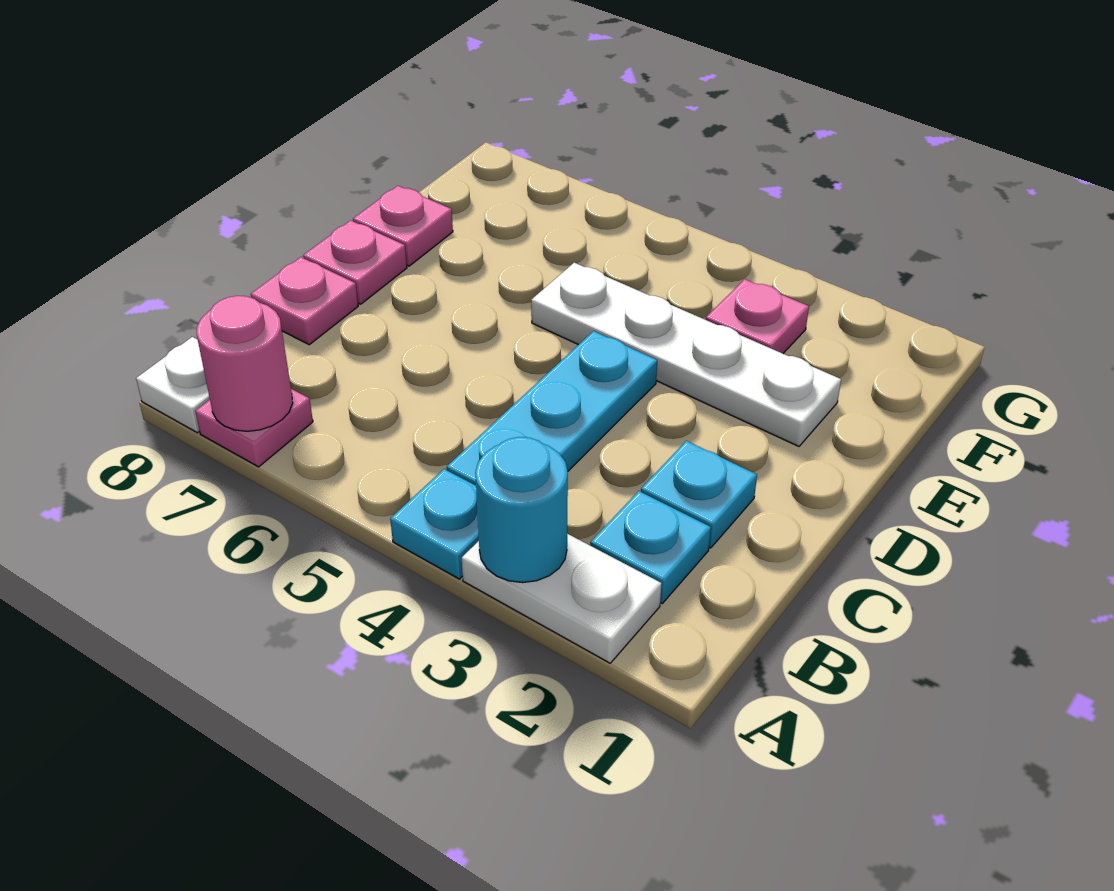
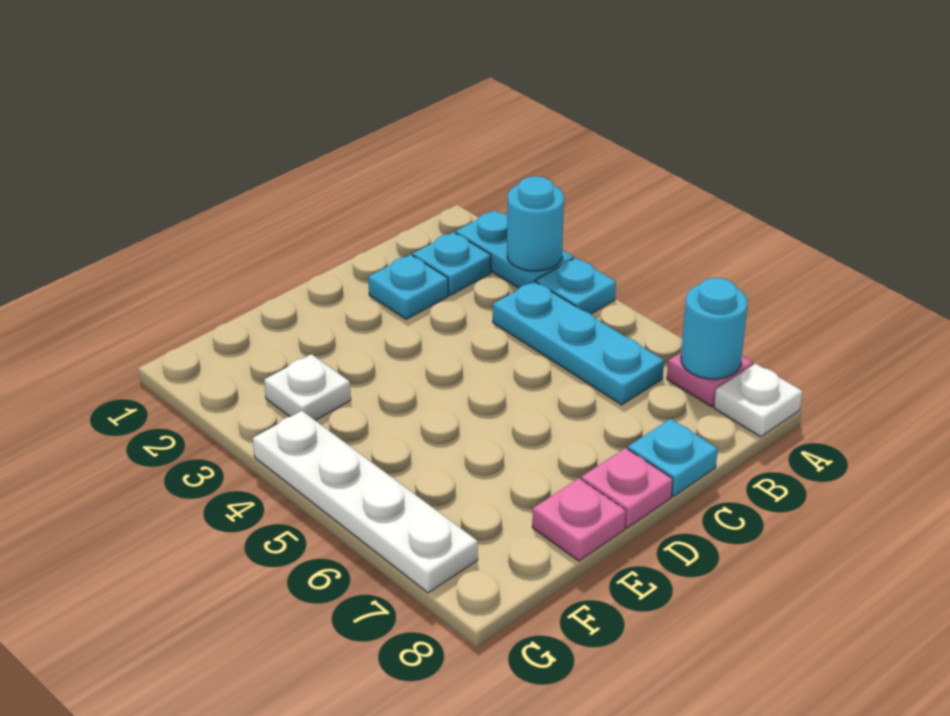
white 1x2 plate [462,534,662,663] -> cyan 1x2 plate [456,210,574,288]
pink 1x1 round brick [197,296,293,431] -> cyan 1x1 round brick [681,278,748,379]
cyan 1x3 plate [447,331,657,485] -> cyan 1x3 plate turned to [493,281,664,405]
pink 1x1 plate [251,257,358,345] -> cyan 1x1 plate [628,419,718,496]
white 1x4 plate [531,263,841,446] -> white 1x4 plate moved to [253,411,478,593]
pink 1x1 plate [706,279,809,353] -> white 1x1 plate [264,354,351,420]

